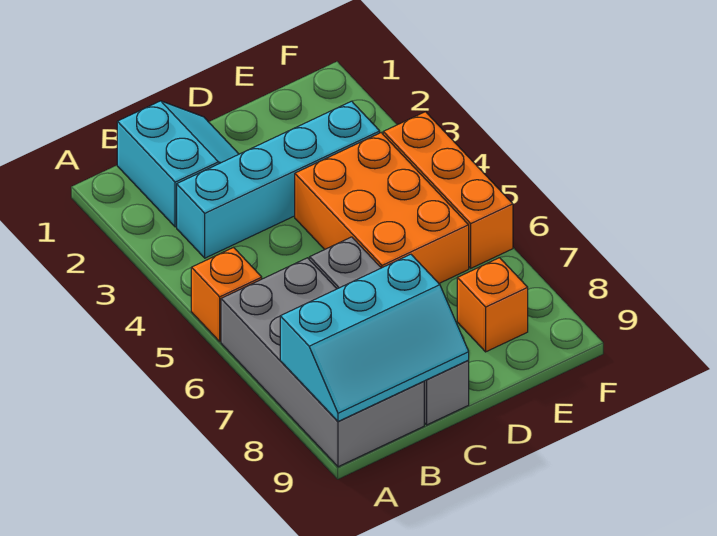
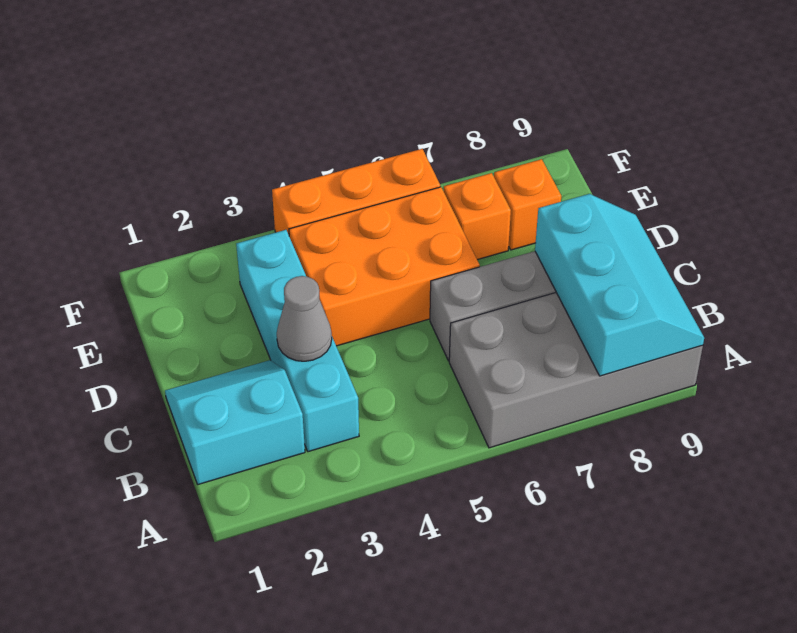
orange 1x1 brick [191,247,262,341] -> orange 1x1 brick moved to [444,173,511,260]
none -> grey 1x1 cone [277,276,332,361]

